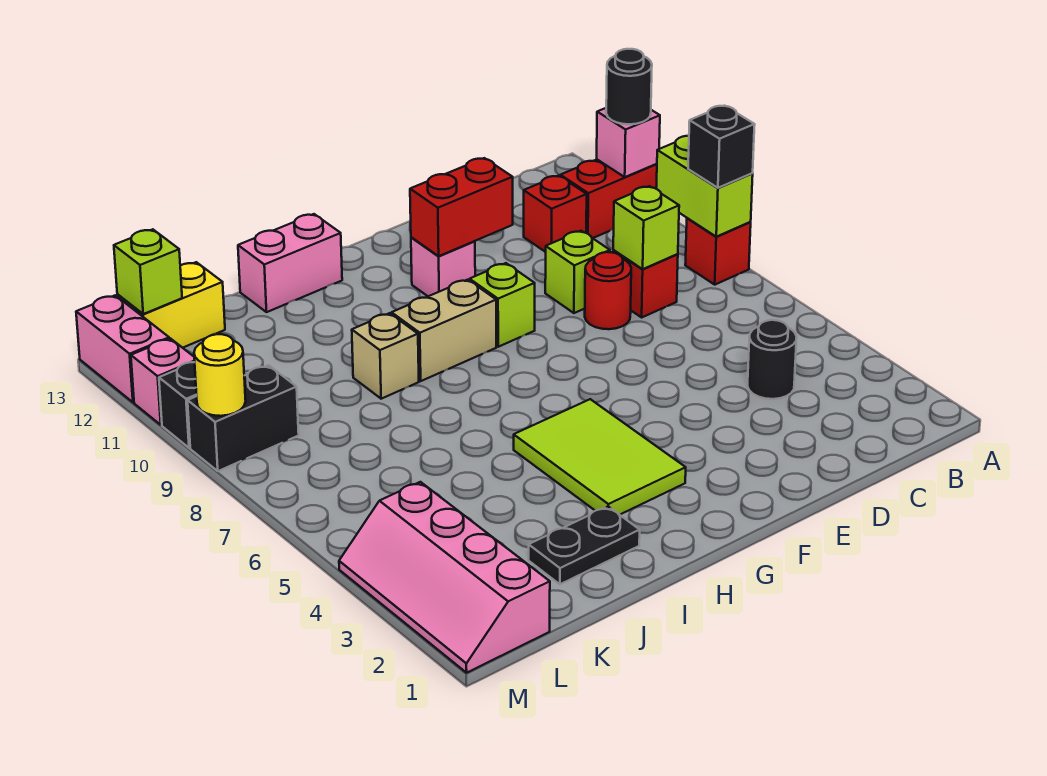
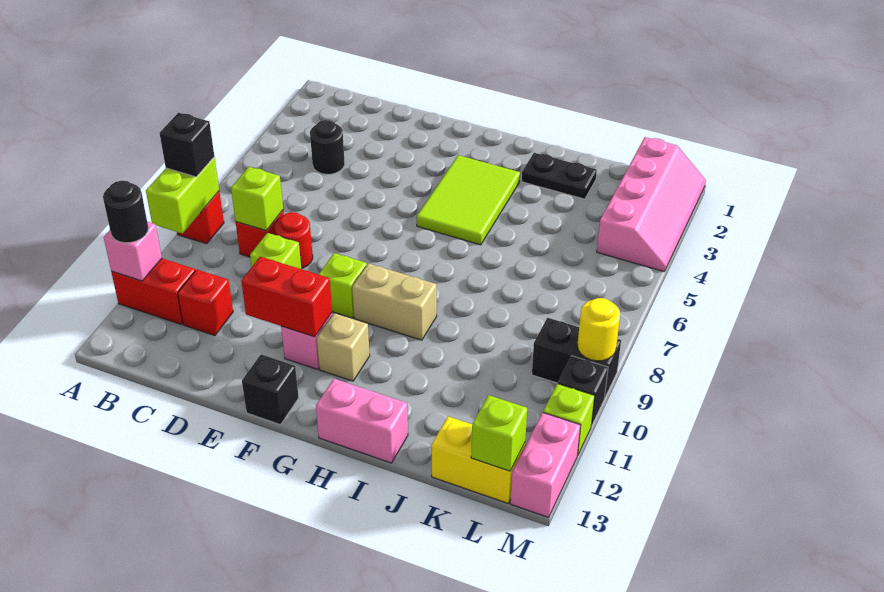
none -> black 1x1 brick [242,354,299,425]
tan 1x1 brick [352,313,419,399] -> tan 1x1 brick moved to [317,313,370,381]
pink 1x1 brick [131,338,195,425] -> lime 1x1 brick [543,384,595,455]

